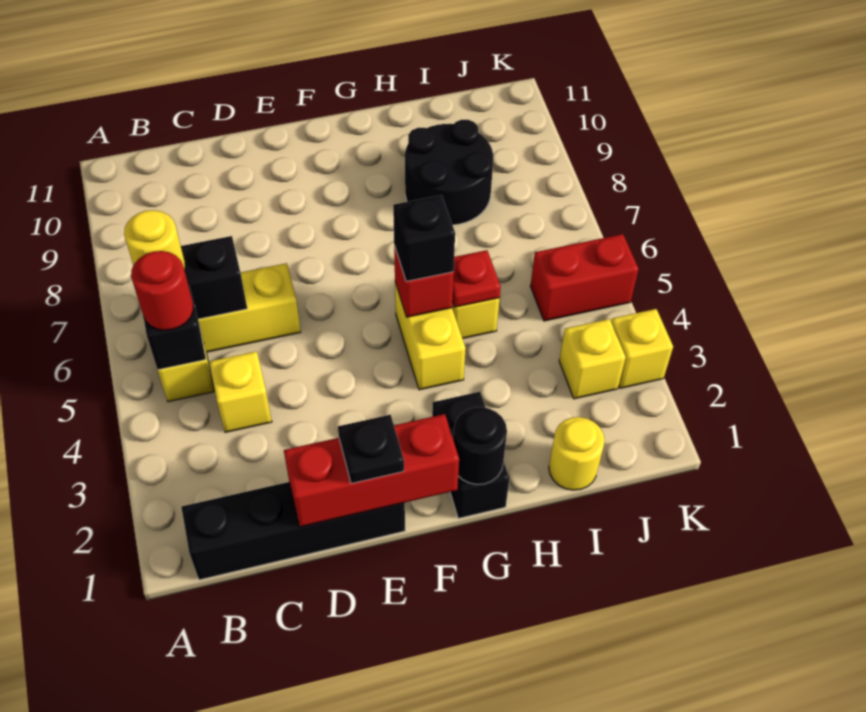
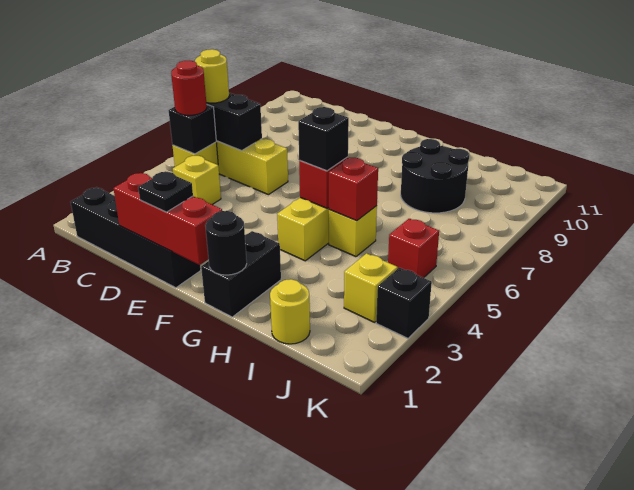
red 1x1 plate [452,250,501,307] -> red 1x1 brick [329,158,378,221]
red 1x2 brick [531,234,639,321] -> red 1x1 brick [388,219,439,278]
yellow 1x1 brick [611,309,673,388] -> black 1x1 brick [376,268,432,338]

